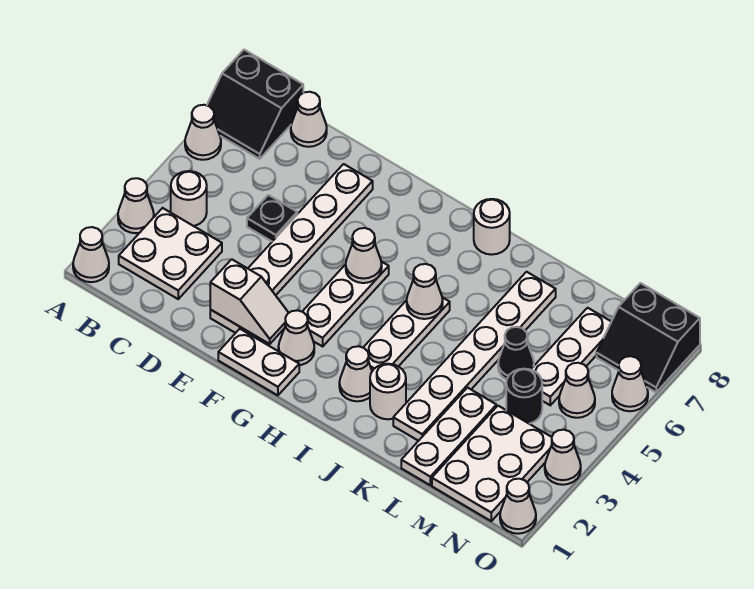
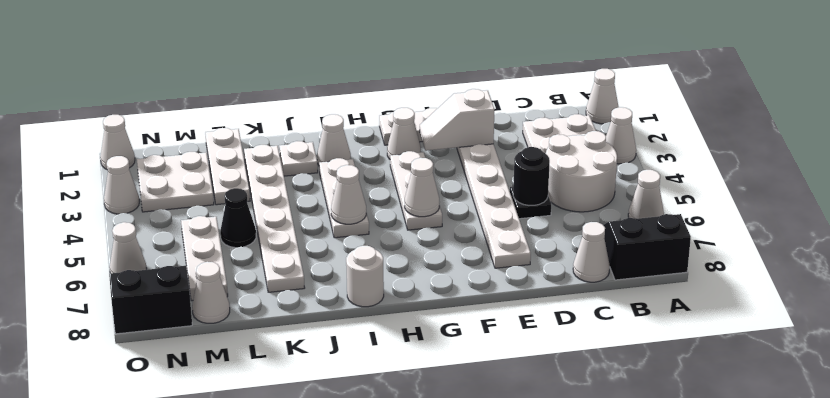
white 1x1 round brick [171,171,207,226] -> white 2x2 round brick [546,131,617,212]
white 1x1 round brick [370,364,406,419] -> white 1x1 plate [279,141,318,176]
white 2x3 plate [432,406,552,521] -> white 2x2 plate [137,152,214,212]
black 1x1 round brick [506,369,542,424] -> black 1x1 round brick moved to [513,147,550,205]
white 1x1 cone [559,363,595,418] -> white 1x1 cone moved to [192,262,230,323]

